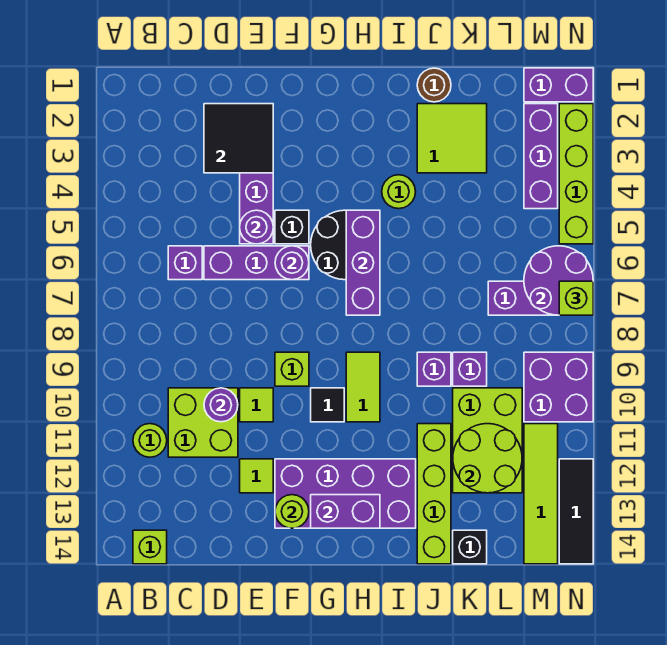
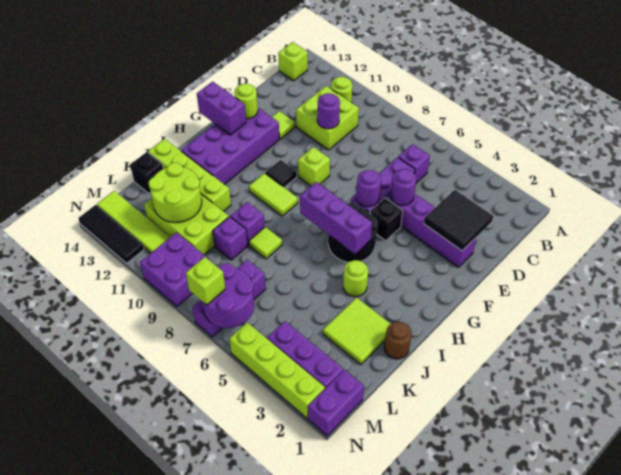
lime 1x1 tile [240,388,273,422] -> lime 1x1 tile moved to [249,227,282,259]
purple 1x2 brick [311,495,380,528] -> purple 1x2 brick turned to [197,82,246,135]

